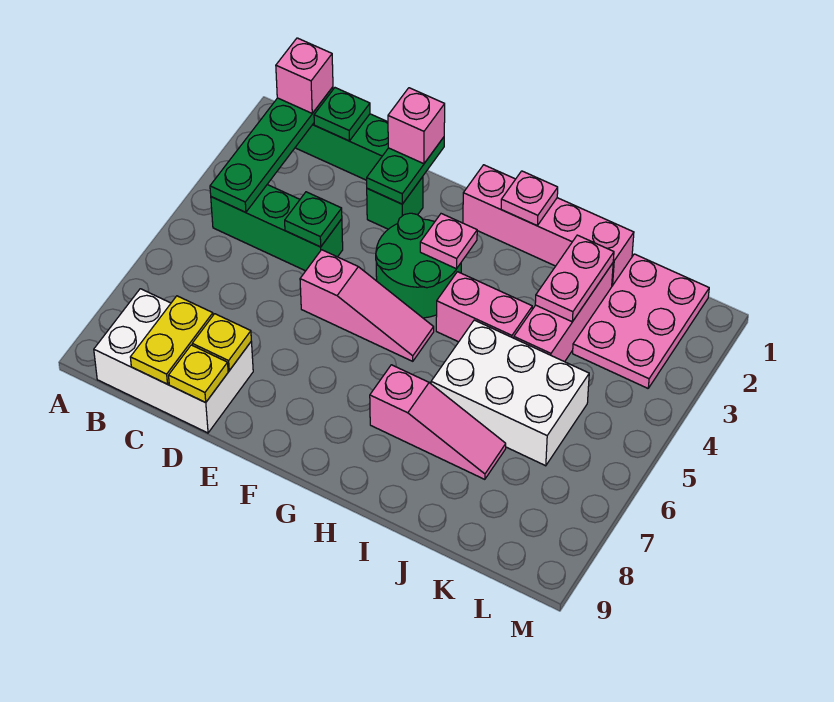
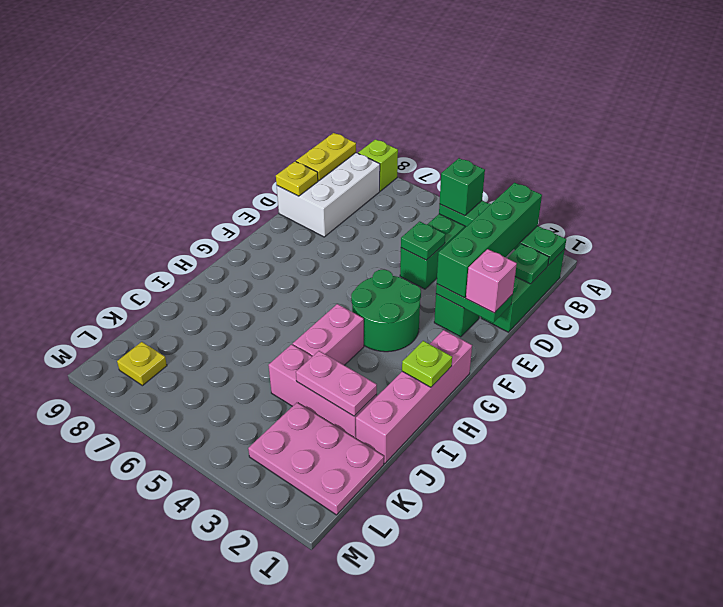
none -> lime 1x1 brick [358,139,398,191]
pink 1x1 brick [276,38,333,113] -> none
none -> green 1x4 brick [437,183,542,297]
none -> green 1x1 brick [439,158,485,216]
yellow 1x2 plate [130,296,213,384] -> yellow 1x2 plate turned to [296,133,356,181]
yellow 1x1 plate [192,314,251,370] -> yellow 1x1 plate moved to [117,342,167,386]
pink 1x3 slope [300,250,434,361] -> none
pink 1x1 plate [420,214,477,269] -> none
pink 1x1 plate [501,171,558,226] -> lime 1x1 plate [402,341,452,387]
pink 1x3 slope [370,365,506,479] -> none
white 2x3 brick [431,320,589,466] -> none

